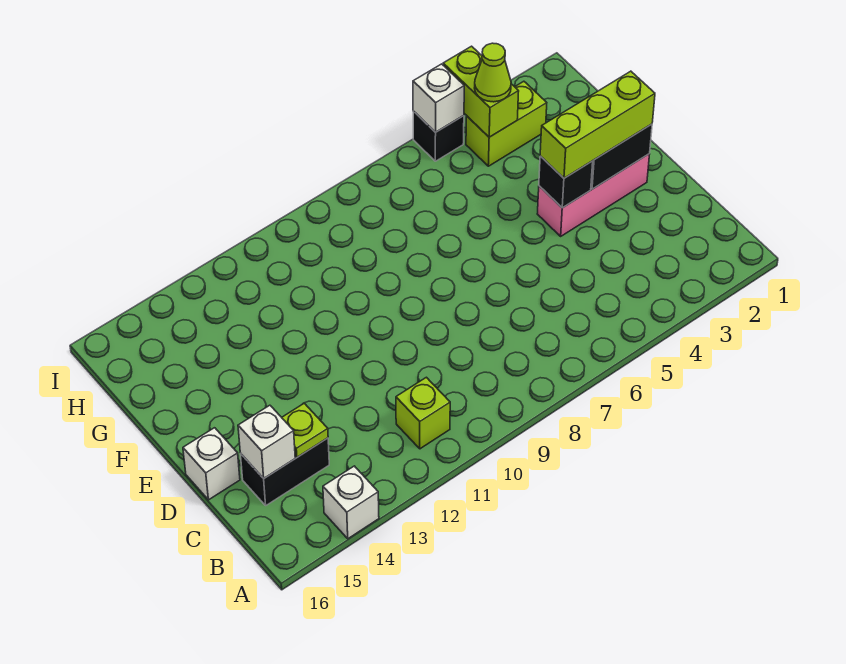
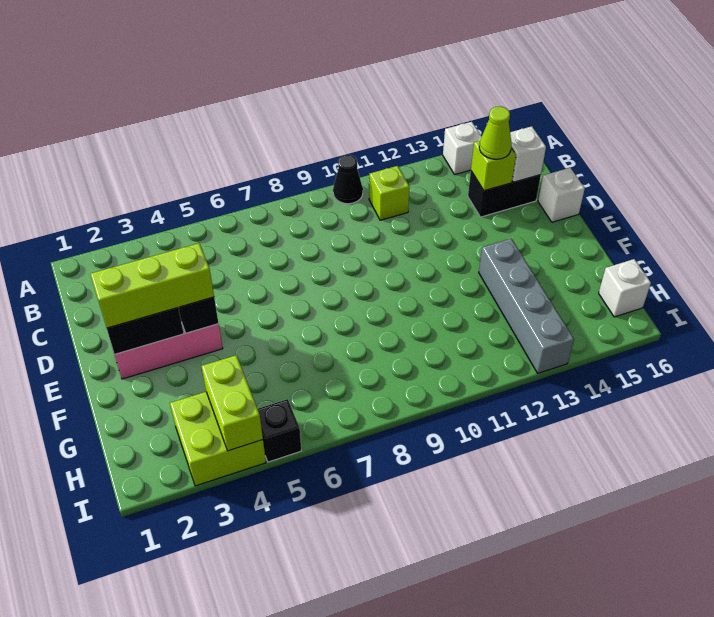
none -> black 1x1 cone [333,155,363,204]
lime 1x1 plate [282,403,328,457] -> lime 1x1 brick [471,141,516,191]
none -> grey 1x4 brick [479,239,574,373]
lime 1x2 brick [466,81,547,166] -> lime 2x2 brick [170,392,266,486]
lime 1x1 cone [475,43,511,102] -> lime 1x1 cone moved to [479,106,512,159]
white 1x1 brick [413,64,464,132] -> white 1x1 brick moved to [599,259,651,317]

